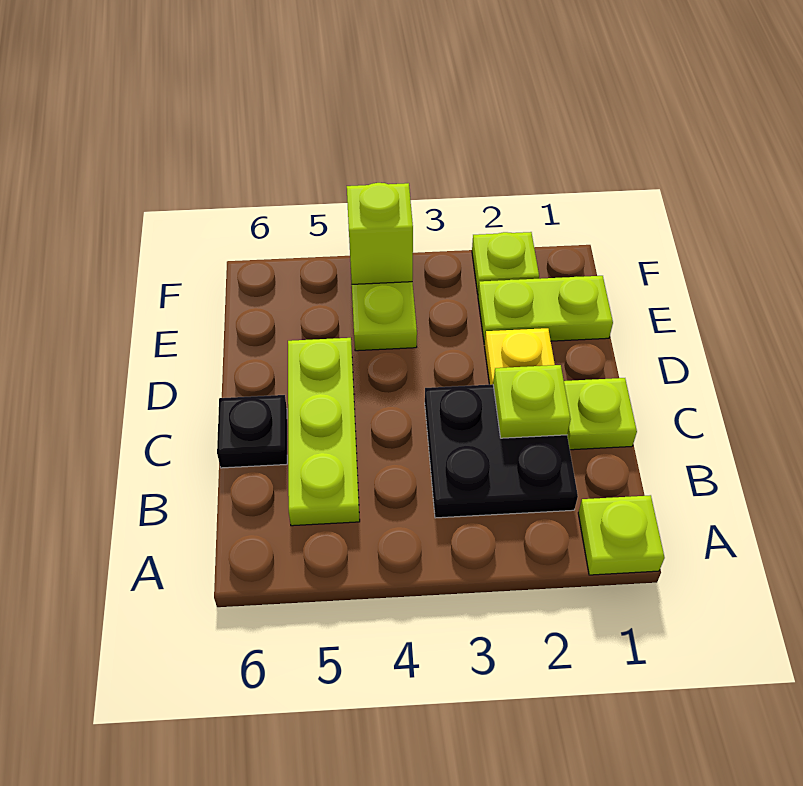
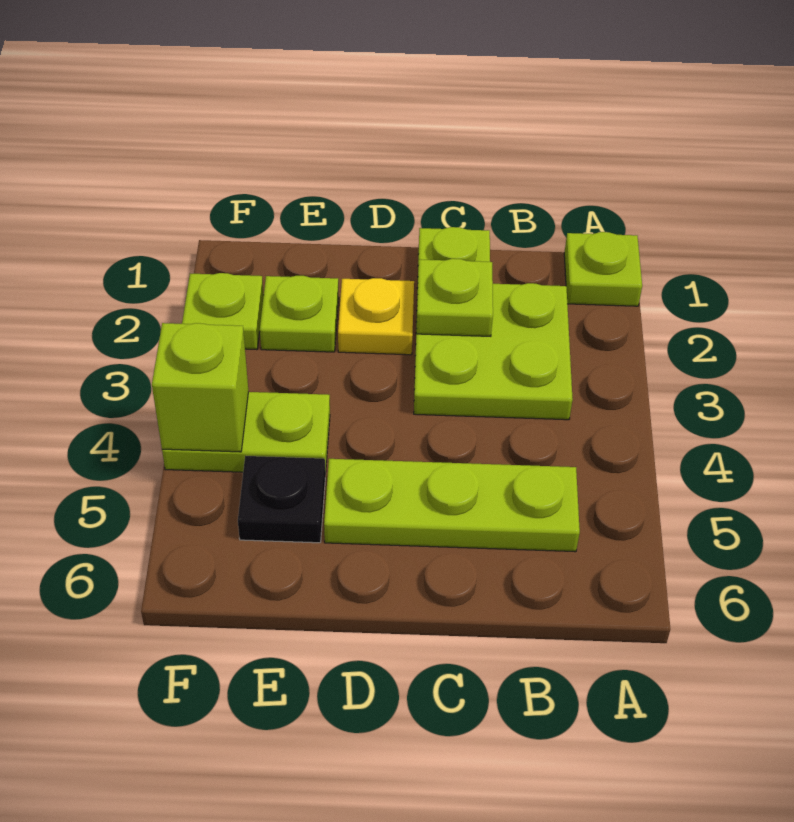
black 2x2 plate [425,384,578,518] -> lime 2x2 plate [414,283,573,420]
black 1x1 plate [217,395,287,468] -> black 1x1 plate moved to [238,456,325,543]
lime 1x2 plate [478,276,613,344] -> lime 1x1 plate [260,276,339,352]

